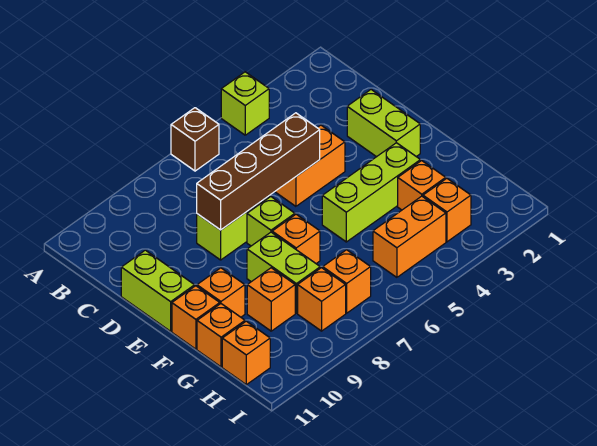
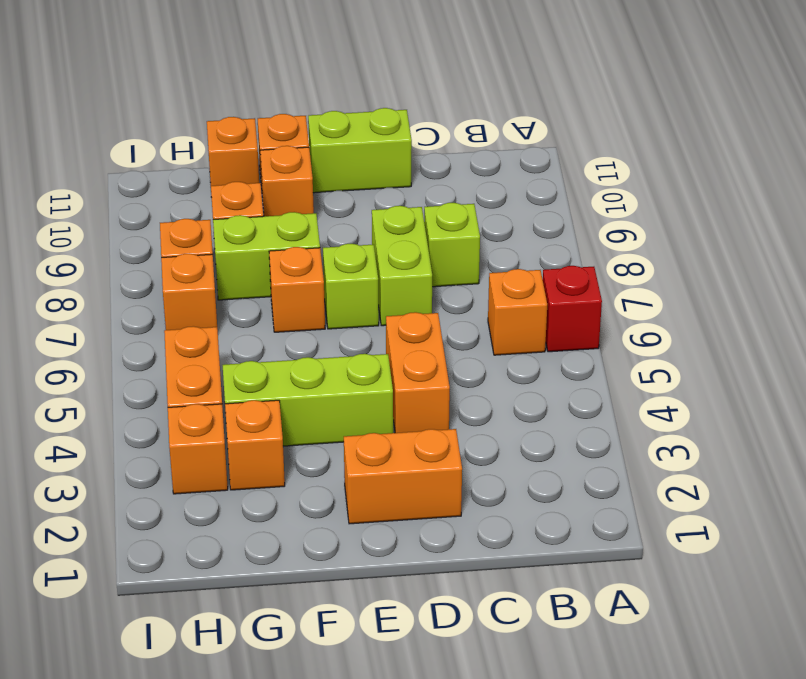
lime 1x1 brick [221,72,269,135] -> lime 1x1 brick moved to [424,203,480,287]
brown 1x1 brick [171,108,219,171] -> red 1x1 brick [543,266,602,352]
lime 1x2 brick [347,90,420,157] -> orange 1x2 brick [344,429,462,524]
brown 1x4 brick [197,113,320,230] -> none
lime 1x3 brick [322,143,420,242] -> lime 1x3 brick turned to [223,354,393,446]
orange 1x1 brick [222,321,270,385] -> orange 1x1 brick moved to [488,269,547,355]

